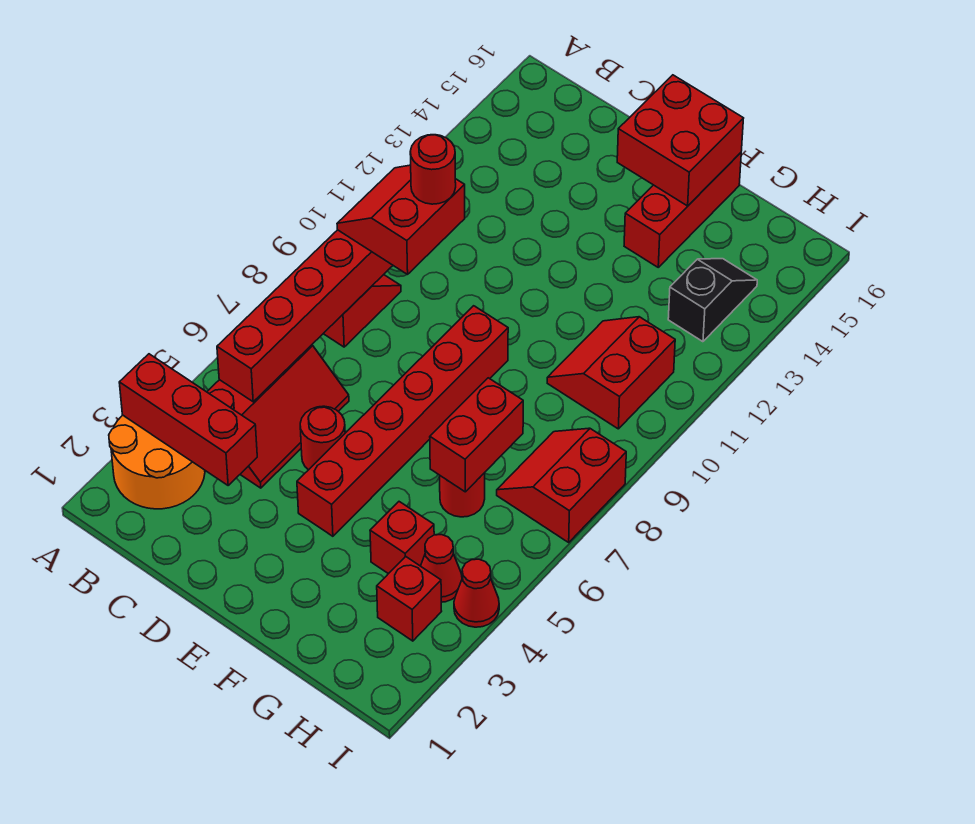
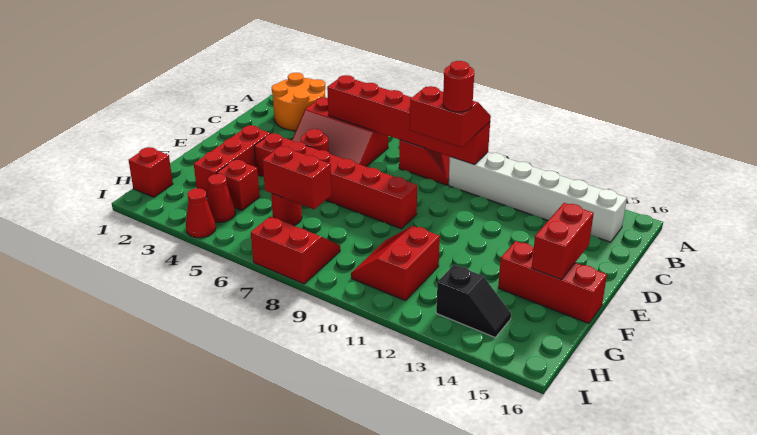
red 1x3 brick [119,354,257,485] -> red 1x3 brick moved to [194,125,270,197]
none -> white 1x6 brick [449,152,627,242]
red 2x2 brick [617,75,744,206] -> red 1x2 brick [532,203,594,280]
red 2x2 slope [547,317,675,429] -> red 2x2 slope turned to [351,226,440,301]
red 1x1 brick [377,556,442,641] -> red 1x1 brick moved to [129,147,173,197]

